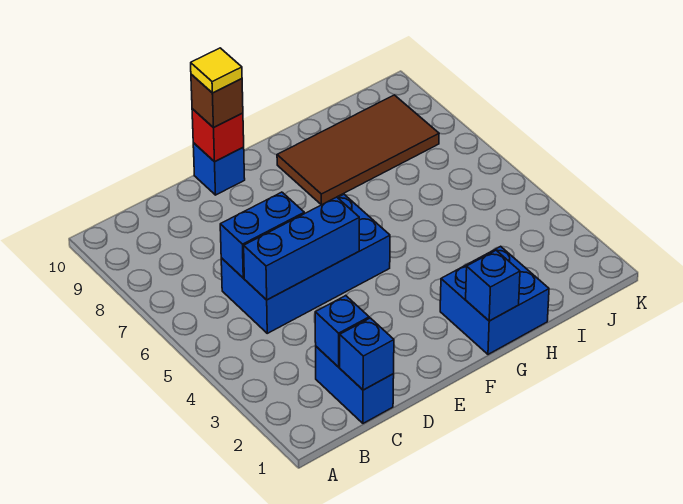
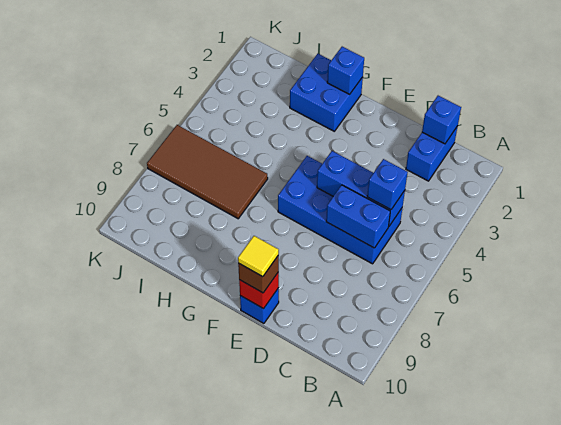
blue 1x1 brick [315,296,369,367] -> blue 1x1 brick moved to [367,159,408,210]
brown 2x4 tile [277,95,439,205] -> brown 2x4 tile moved to [147,125,268,219]

